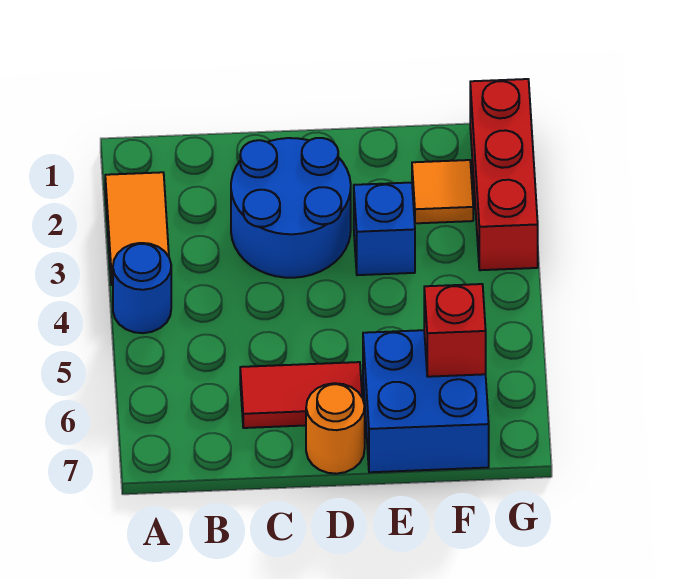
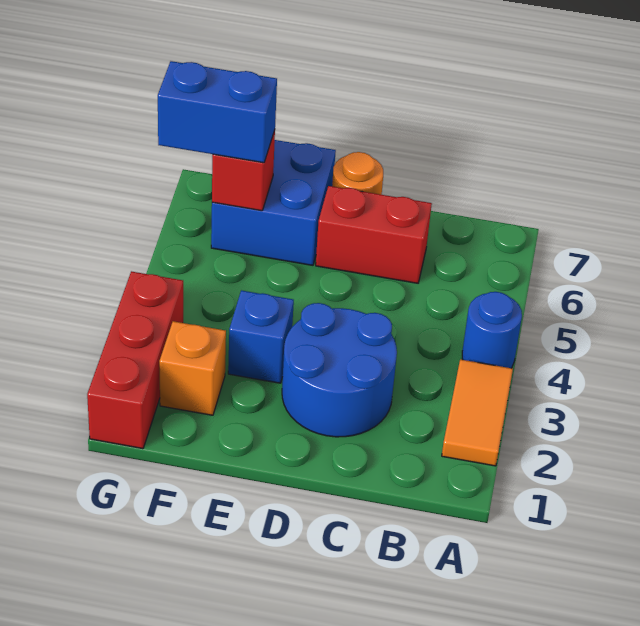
red 1x2 tile [240,362,362,428] -> red 1x2 brick [316,186,432,283]
orange 1x1 tile [412,160,473,223] -> orange 1x1 brick [159,321,226,415]
none -> blue 1x2 brick [158,61,277,163]

